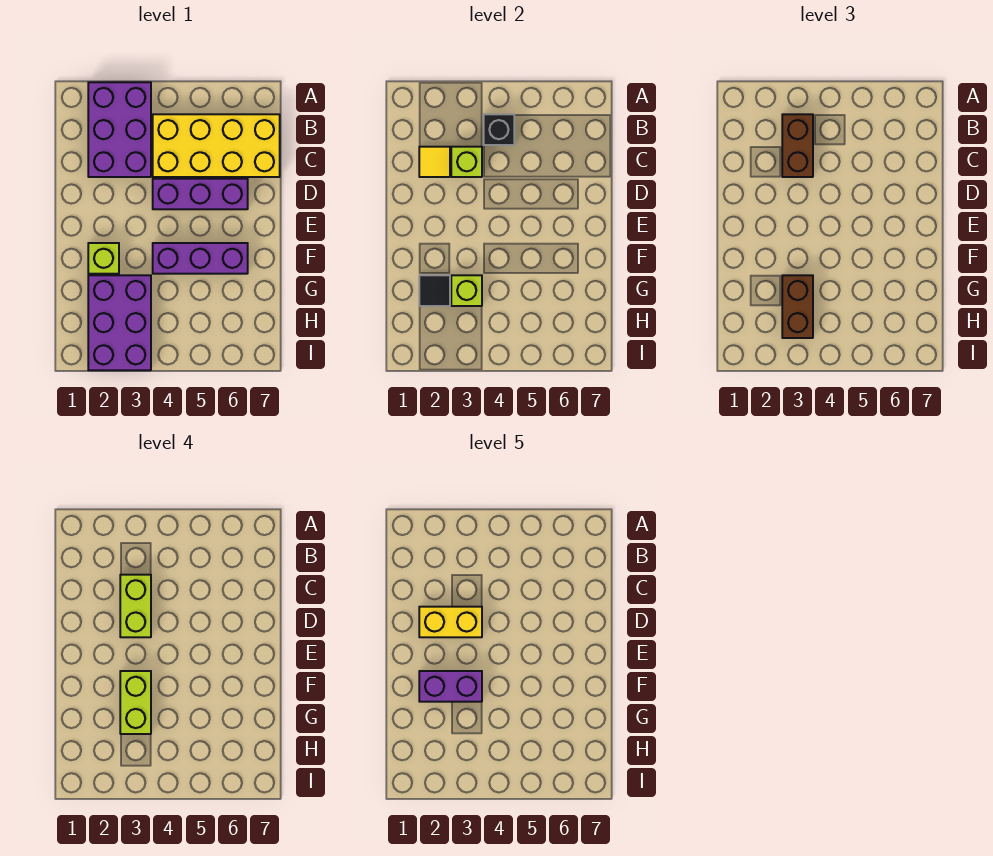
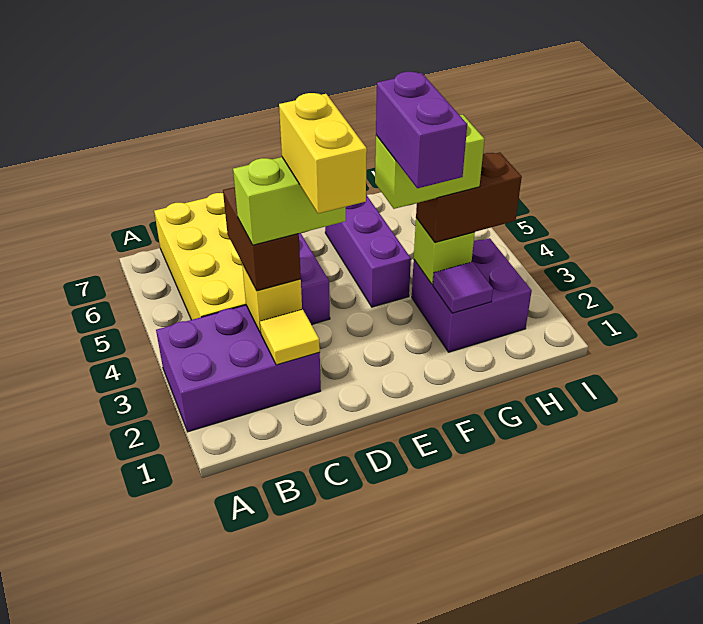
brown 1x2 brick [782,114,813,177] -> brown 1x2 brick turned to [223,187,301,291]
black 1x1 brick [484,114,514,145] -> none
lime 1x1 brick [451,147,482,177] -> yellow 1x1 brick [242,264,302,333]
lime 1x1 brick [88,243,119,274] -> none
purple 2x3 brick [88,275,151,370] -> purple 2x2 brick [412,238,532,352]
black 1x1 tile [419,275,450,306] -> purple 1x1 tile [433,262,493,313]

